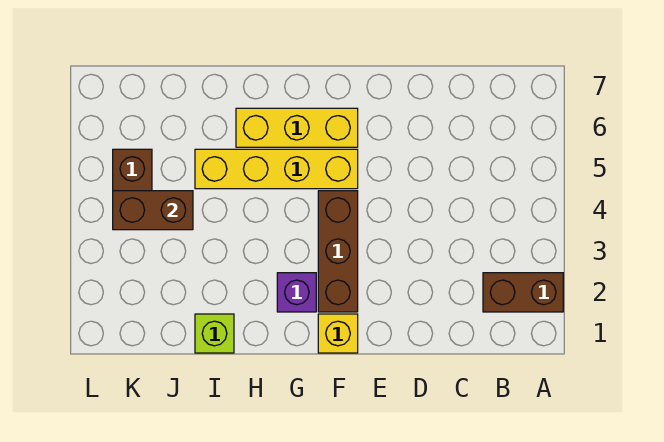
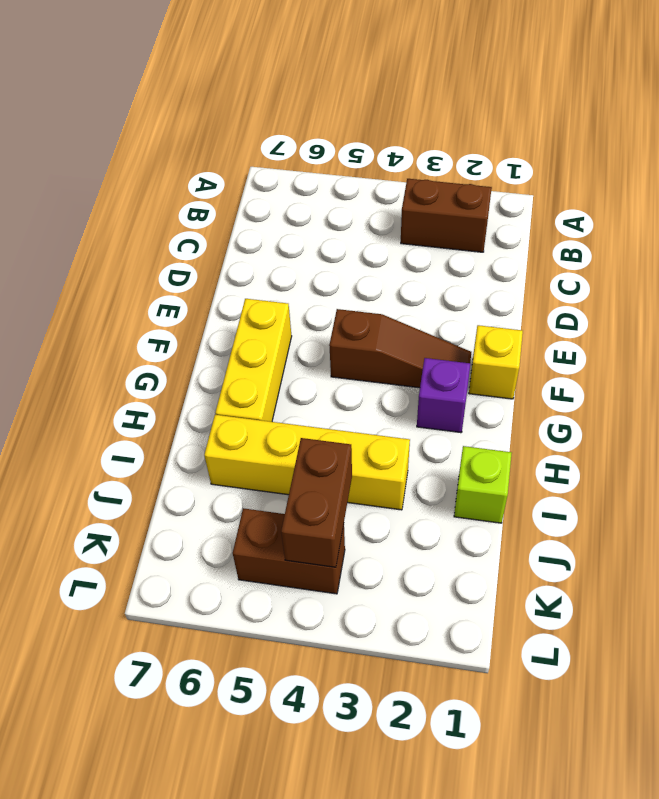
brown 1x2 brick [483,273,563,312] -> brown 1x2 brick turned to [401,179,492,252]
brown 1x3 brick [318,191,358,312] -> brown 1x3 slope [329,309,471,388]
yellow 1x4 brick [195,149,358,189] -> yellow 1x4 brick turned to [204,414,410,510]

